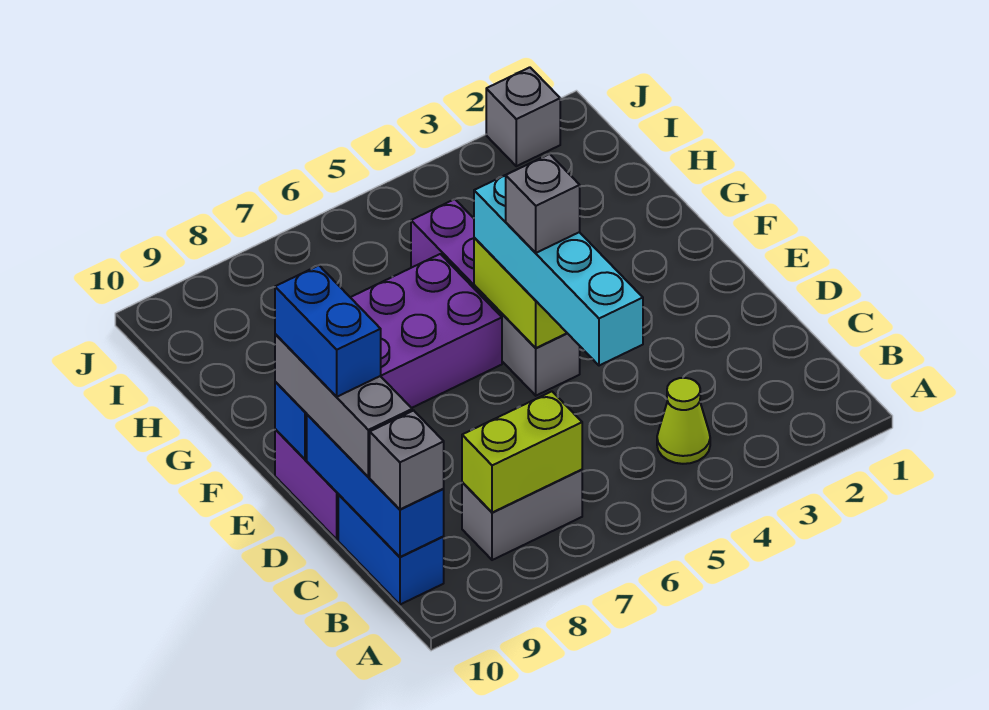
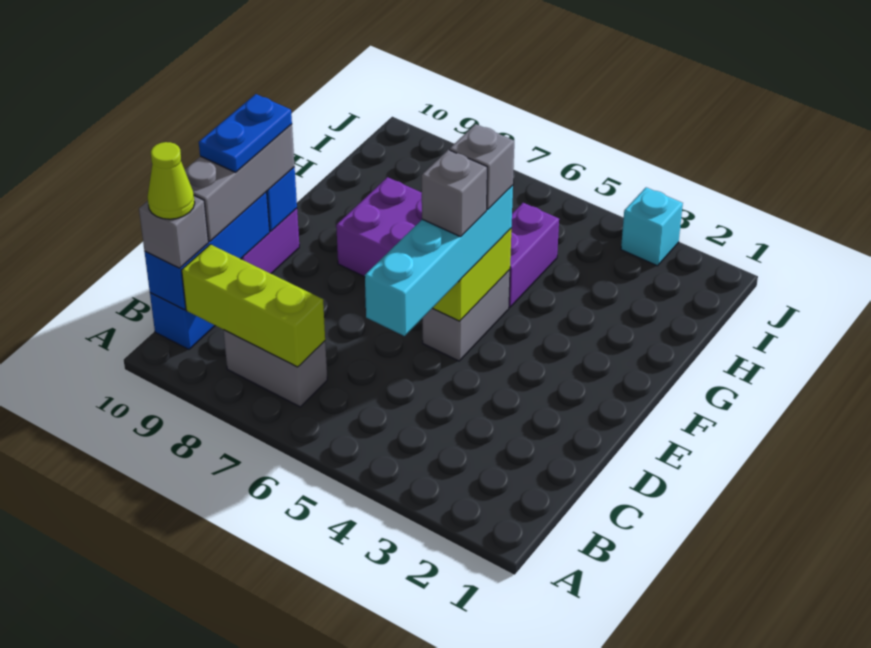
lime 1x1 cone [657,378,710,464] -> lime 1x1 cone moved to [148,142,195,219]
lime 1x2 brick [462,391,582,513] -> lime 1x3 brick [182,244,325,367]
blue 1x2 brick [275,265,381,397] -> blue 1x2 plate [199,94,292,172]
grey 1x1 brick [486,67,560,166] -> grey 1x1 brick moved to [450,124,514,210]
none -> cyan 1x1 brick [621,187,683,266]

